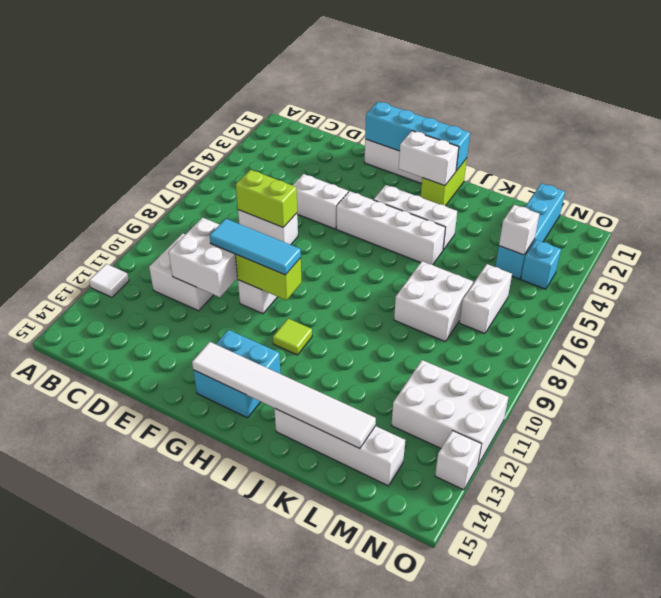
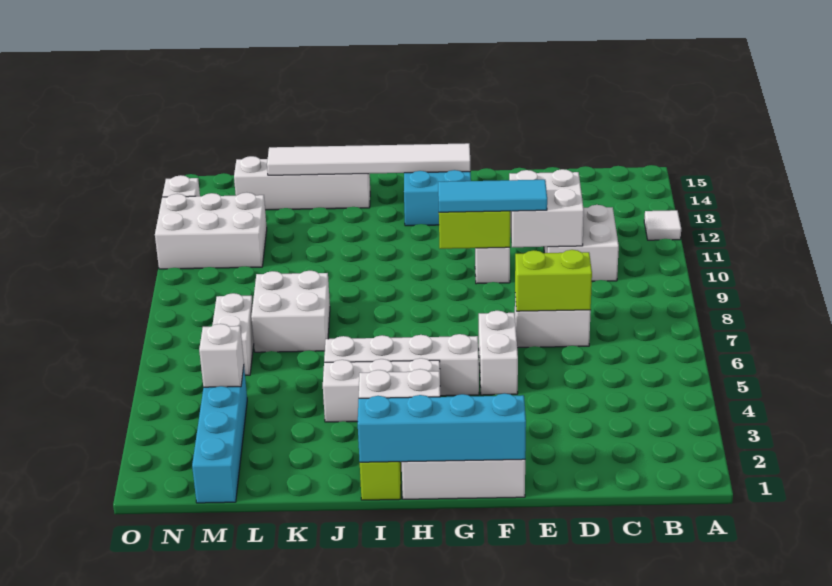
white 1x2 brick [293,174,348,229] -> white 1x2 brick turned to [479,311,518,395]
lime 1x1 tile [273,319,312,355] -> none
cyan 1x1 brick [521,240,561,289] -> none

